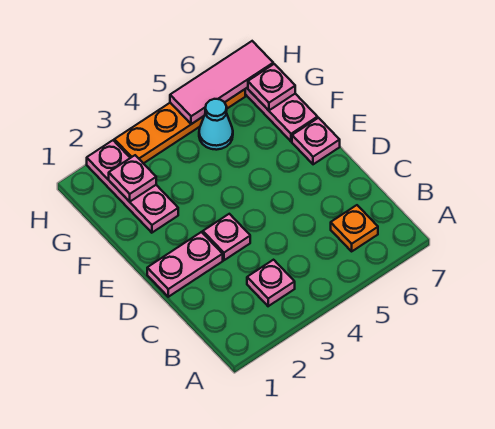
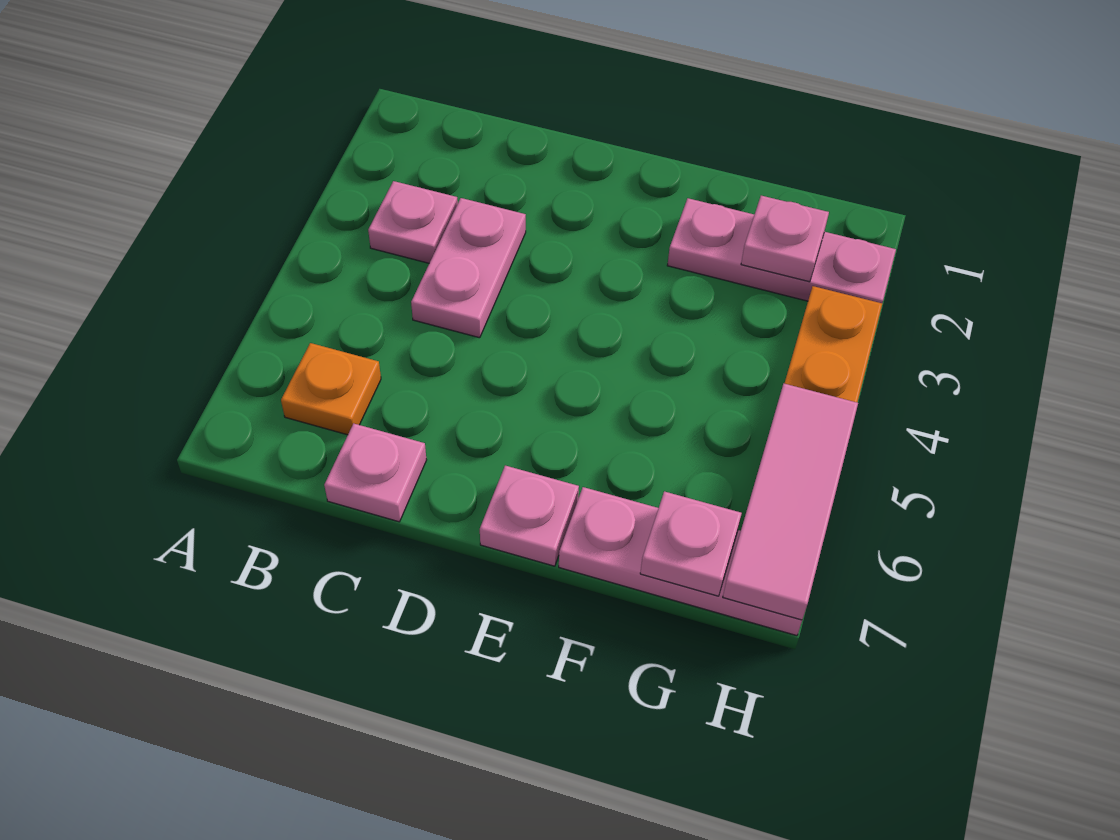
pink 1x2 plate [147,232,223,297] -> pink 1x2 plate moved to [411,198,526,338]
pink 1x1 plate [203,214,250,260] -> pink 1x1 plate moved to [324,423,426,522]
cyan 1x1 cone [199,99,233,150] -> none

